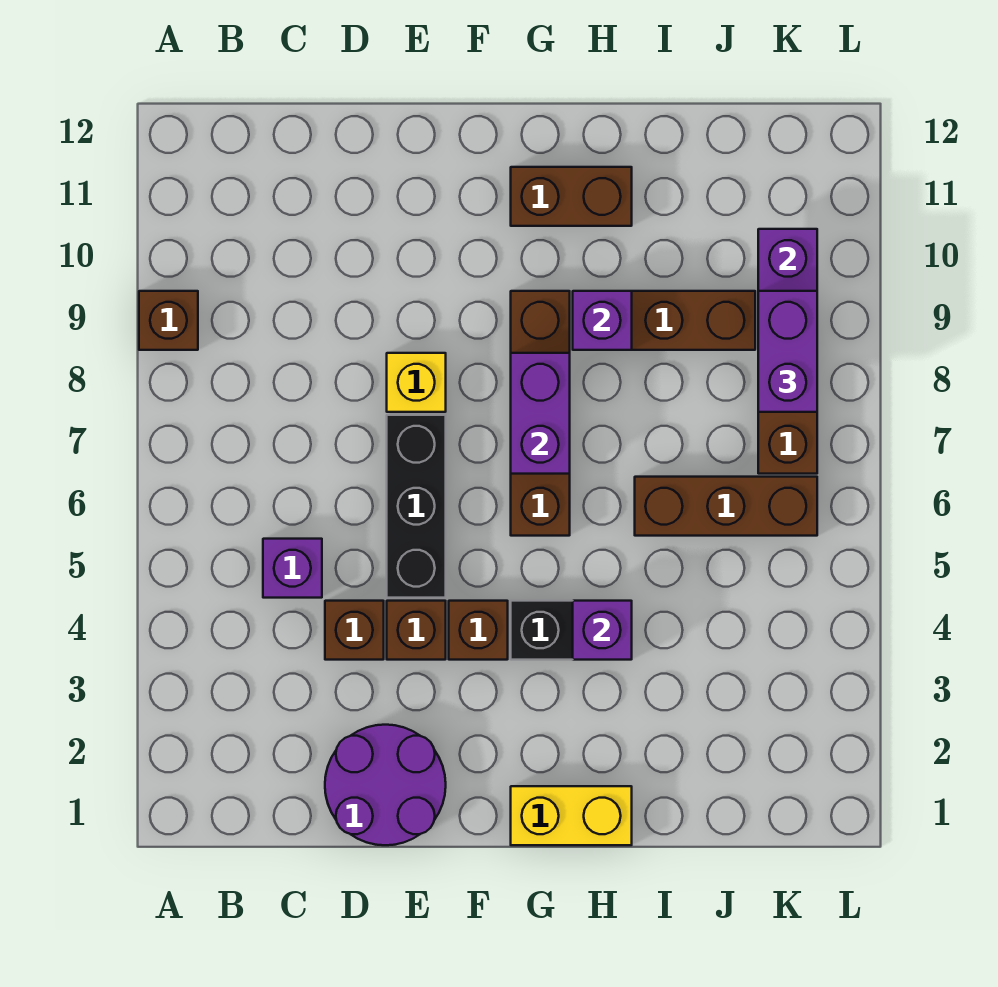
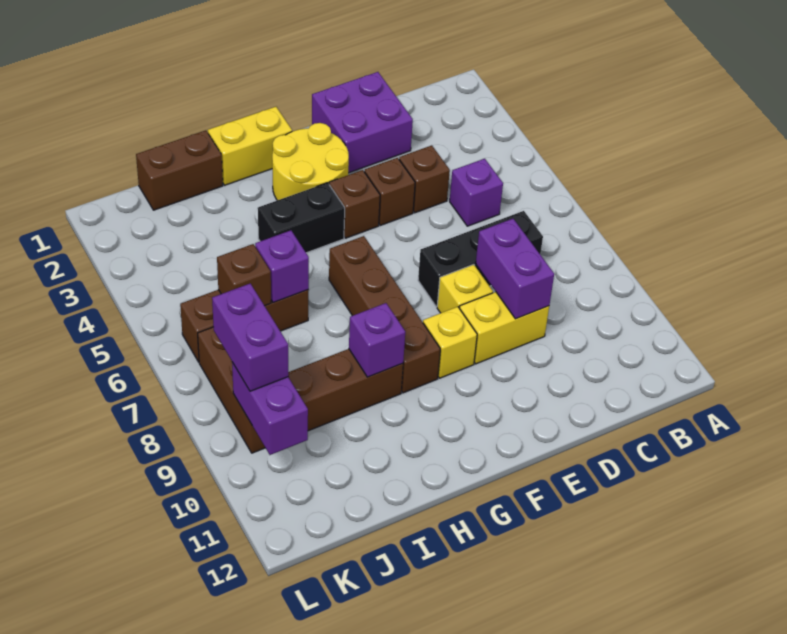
brown 1x1 brick [139,291,198,350] -> brown 1x1 brick moved to [217,244,271,306]
purple 2x2 round brick [325,725,446,845] -> purple 2x2 brick [312,72,413,173]
none -> yellow 1x2 brick [459,292,549,364]
black 1x3 brick [387,415,446,598] -> black 1x3 brick turned to [418,211,543,307]
none -> yellow 2x2 round brick [272,123,349,200]
none -> yellow 1x1 brick [423,307,477,378]
purple 1x2 brick [511,353,570,474] -> purple 1x2 brick moved to [476,219,554,319]
brown 1x2 brick [511,167,632,226] -> brown 1x2 brick moved to [136,130,223,210]
purple 1x1 brick [573,601,632,660] -> purple 1x1 brick moved to [255,230,309,303]

